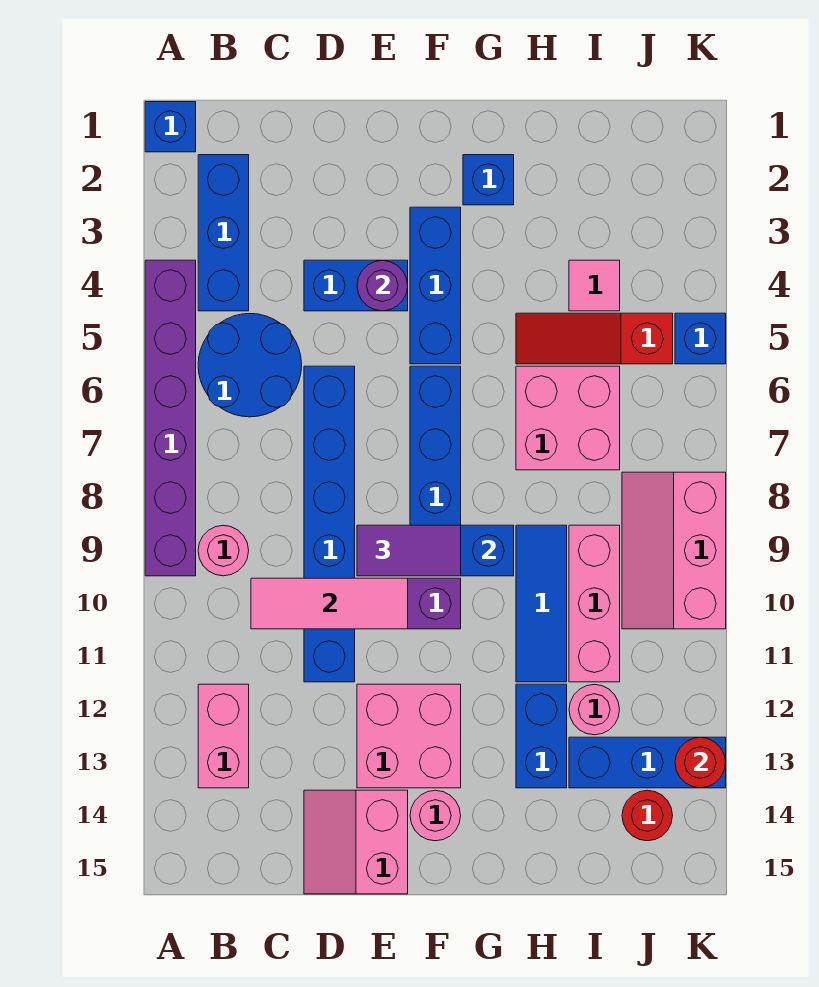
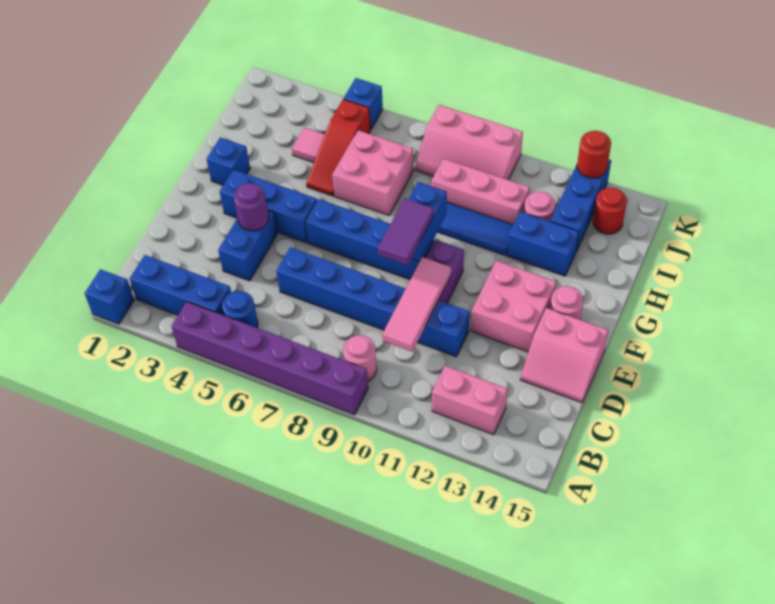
blue 2x2 round brick [198,314,302,417] -> blue 1x1 round brick [222,291,258,328]

